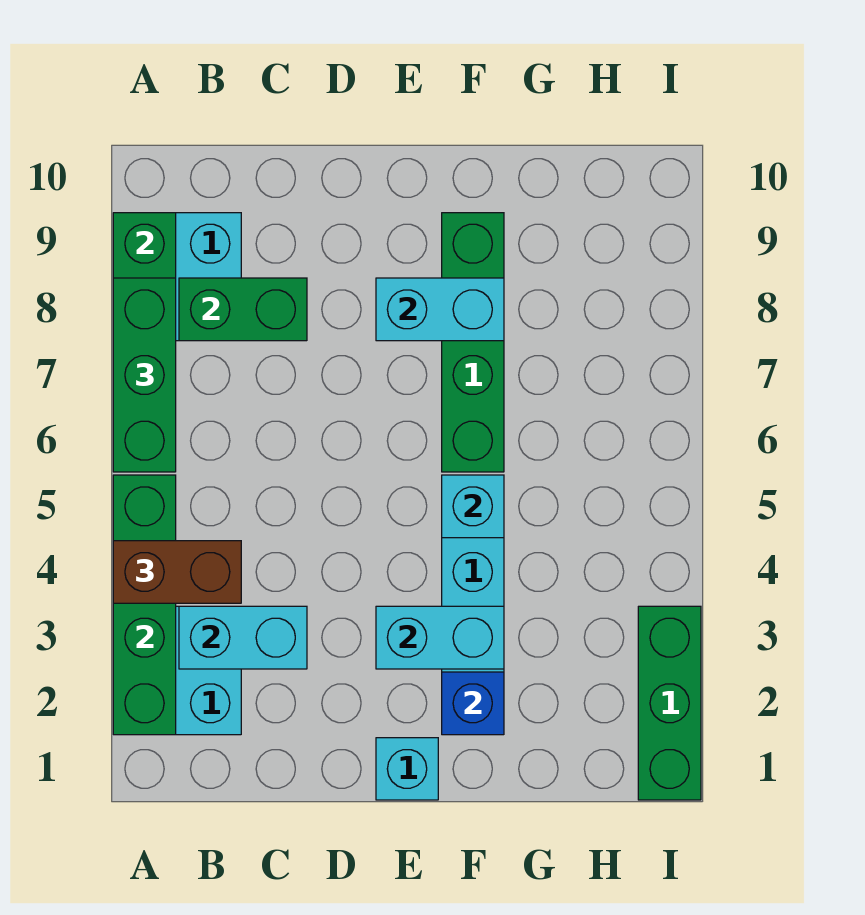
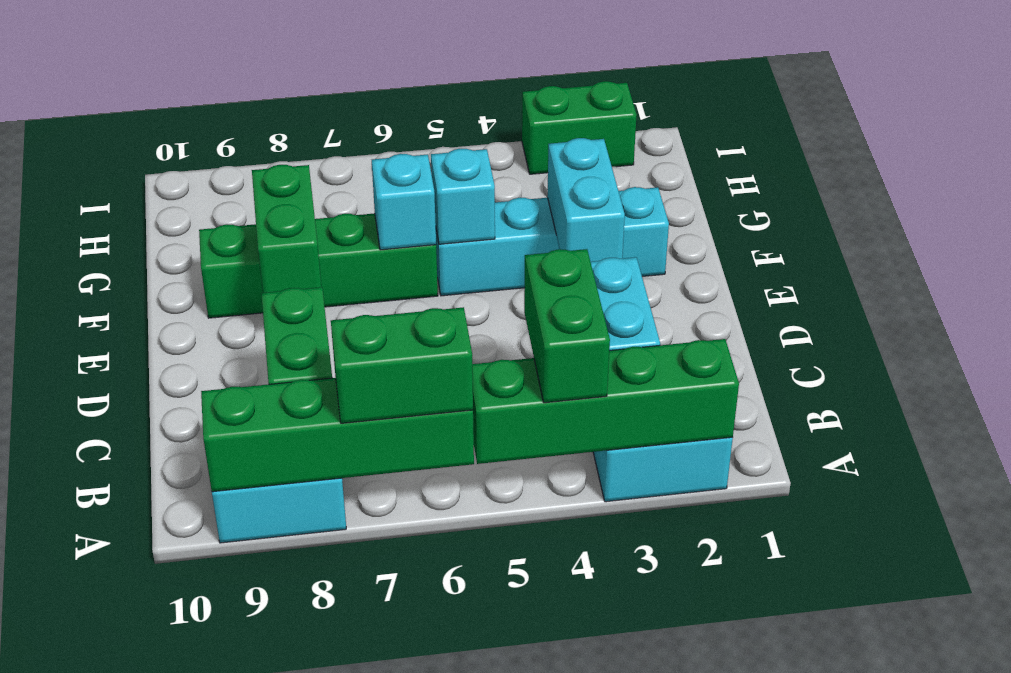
brown 1x2 brick [113,541,241,603] -> green 1x2 brick [524,249,610,403]
green 1x3 brick [113,278,176,472] -> green 1x2 brick [331,307,473,423]
cyan 1x1 brick [376,738,438,800] -> cyan 1x1 brick moved to [372,154,436,250]
cyan 1x2 brick [376,278,504,341] -> green 1x2 brick [252,165,321,293]
blue 1x1 brick [442,672,504,735] -> none
green 1x3 brick [638,606,701,800] -> green 1x2 brick [522,81,637,174]

